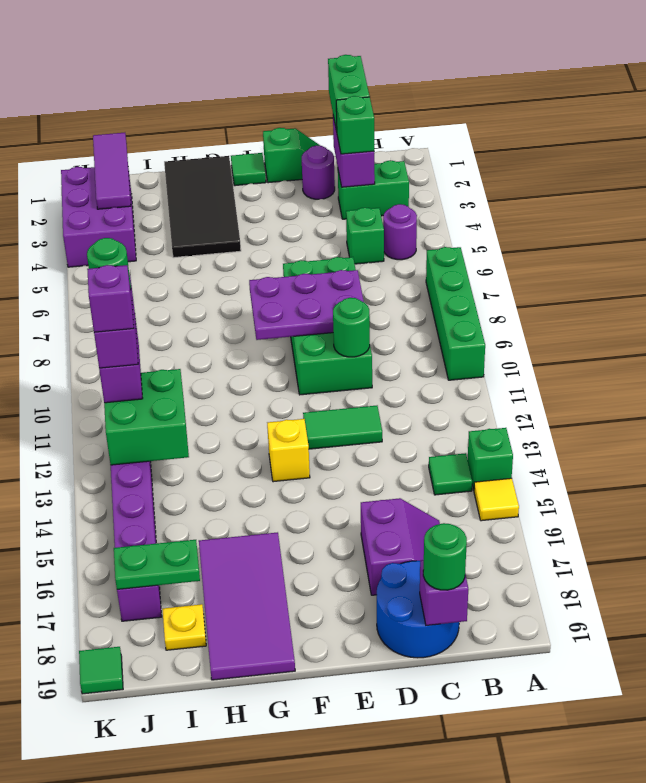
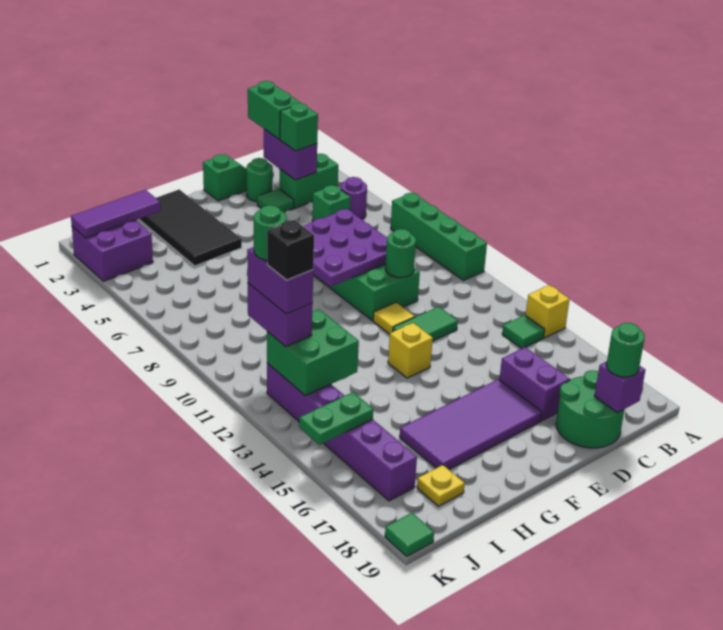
green 1x1 brick [468,428,513,490] -> yellow 1x1 brick [526,285,570,338]
yellow 1x1 tile [474,478,519,521] -> yellow 1x1 tile moved to [373,302,415,334]
blue 2x2 round brick [377,561,459,658] -> green 2x2 round brick [556,370,625,448]
purple 1x1 round brick [302,145,335,199] -> green 1x1 round brick [246,158,273,202]
purple 2x3 plate [249,270,364,340] -> purple 3x3 plate [303,209,387,287]
green 1x1 tile [231,153,266,186] -> green 1x1 tile moved to [257,189,294,213]
purple 2x4 tile [199,532,295,680] -> purple 2x4 tile turned to [400,379,542,469]
green 1x2 plate [114,540,200,589] -> green 1x2 plate moved to [299,392,373,445]
purple 1x3 tile [93,133,131,209] -> purple 1x3 tile turned to [71,190,161,238]
purple 2x3 brick [61,167,136,267] -> purple 2x2 brick [72,220,153,281]
purple 1x1 brick [87,265,134,332] -> black 1x1 brick [267,220,314,280]

